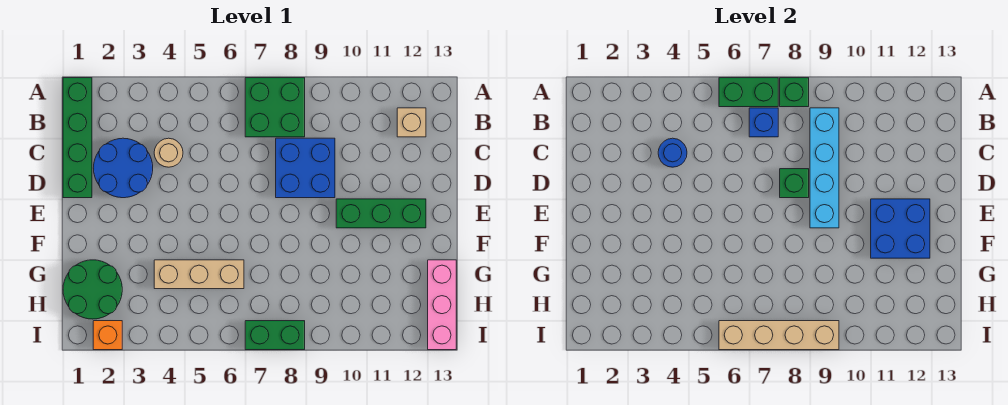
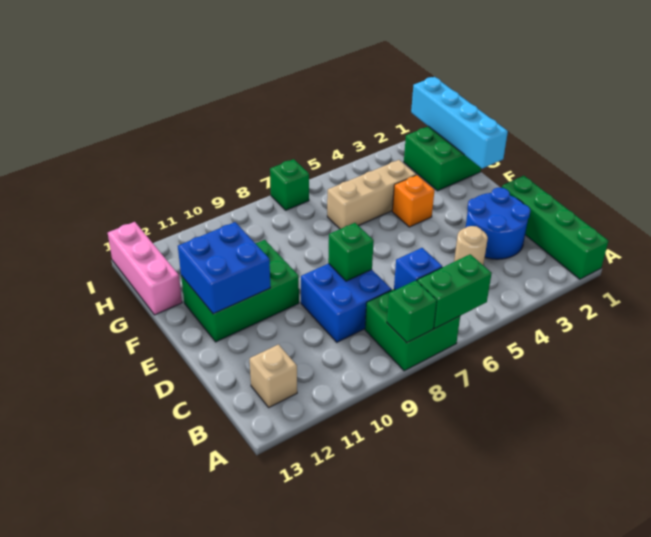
cyan 1x4 brick [810,108,839,228] -> cyan 1x4 brick moved to [411,77,508,169]
blue 1x1 round brick [658,138,687,167] -> none
green 1x3 brick [336,199,426,228] -> green 2x3 brick [181,240,299,342]
green 2x2 round brick [63,260,122,319] -> green 2x2 brick [404,126,481,191]
orange 1x1 brick [93,321,122,350] -> orange 1x1 brick moved to [392,175,434,227]
tan 1x4 brick [719,321,839,350] -> none
green 1x2 brick [245,321,305,350] -> green 1x1 brick [270,159,309,210]

